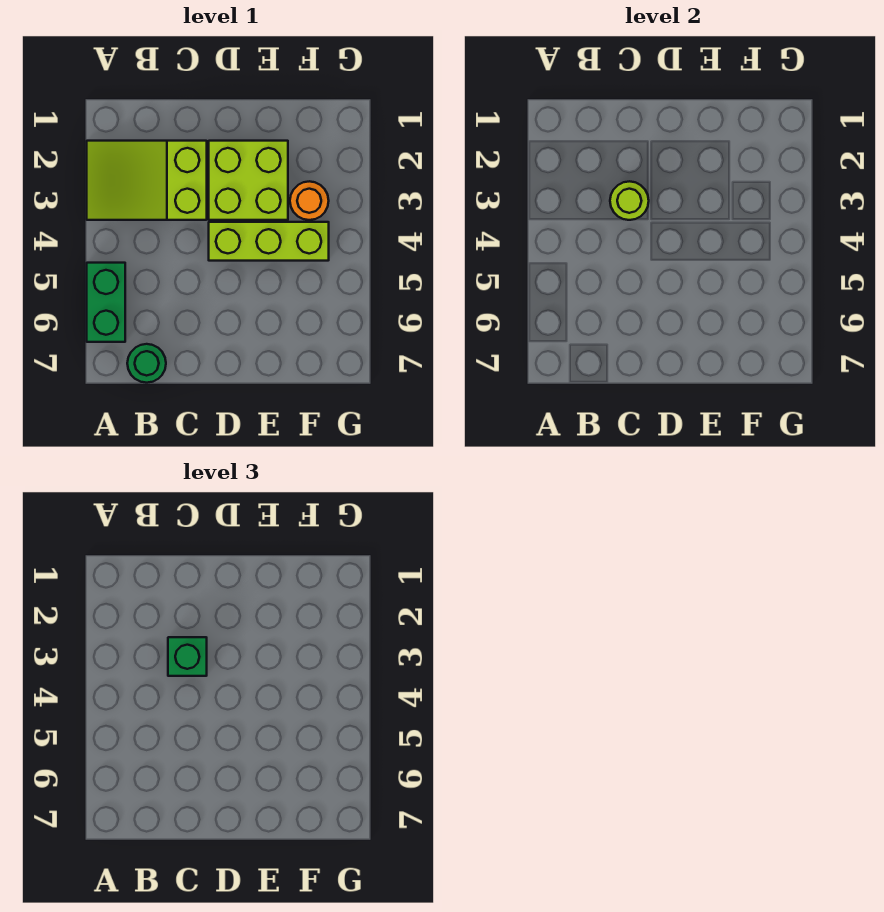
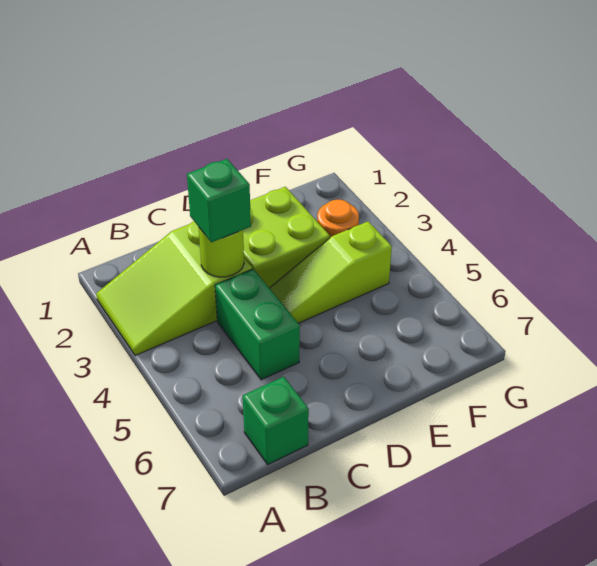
green 1x2 brick [87,263,125,342] -> green 1x2 brick moved to [215,269,300,380]
green 1x1 round brick [127,344,166,383] -> green 1x1 brick [243,377,309,464]
lime 1x3 brick [209,222,329,261] -> lime 1x3 slope [270,221,392,323]

